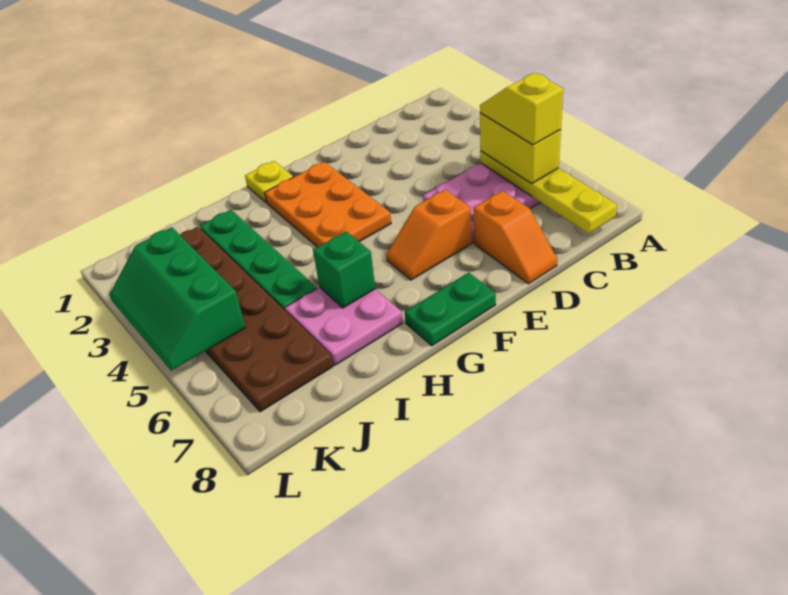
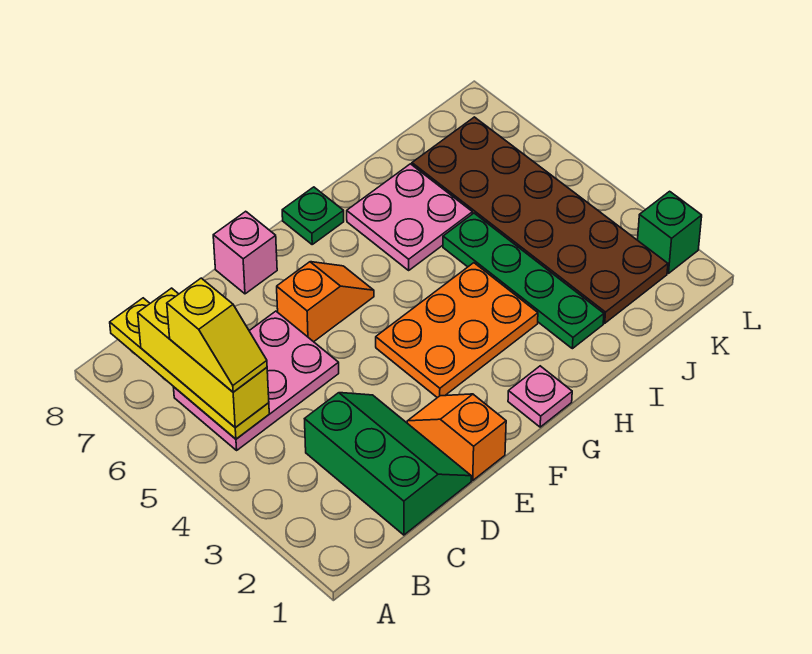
yellow 1x2 brick [480,113,561,184] -> yellow 1x3 brick [138,288,269,428]
orange 1x2 slope [473,191,557,284] -> orange 1x2 slope moved to [407,394,506,480]
none -> pink 1x1 brick [213,211,277,294]
orange 2x3 plate [265,162,391,247] -> orange 2x3 plate turned to [376,263,538,398]
green 1x2 plate [405,272,496,346] -> green 1x1 plate [282,187,344,244]
yellow 1x1 plate [245,161,293,202] -> pink 1x1 plate [508,366,572,427]
green 1x1 brick [313,231,375,308] -> green 1x1 brick moved to [638,191,702,273]
green 2x3 slope [110,227,245,371] -> green 2x3 slope moved to [305,393,471,535]

